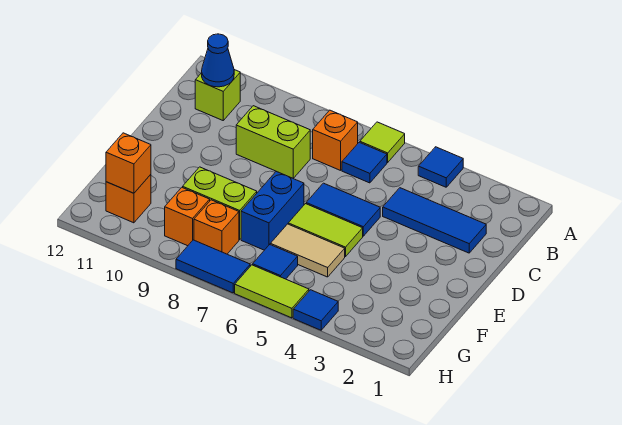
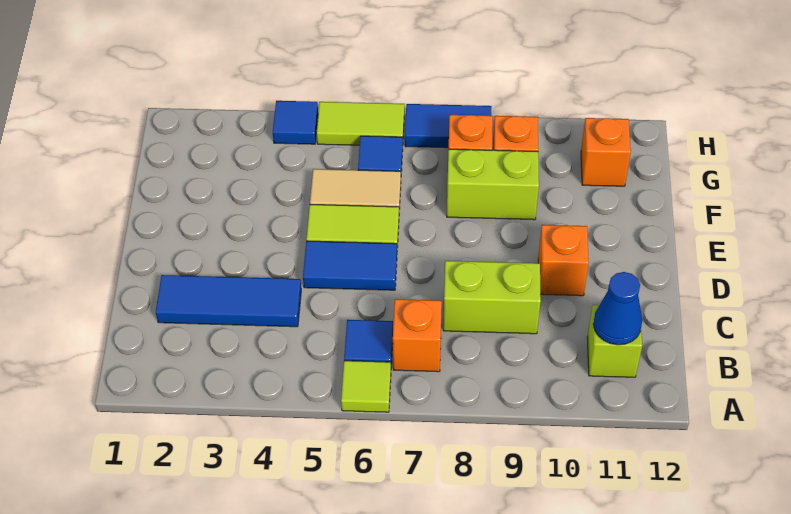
blue 1x1 tile [418,147,463,187] -> none
blue 1x2 brick [241,172,304,250] -> none
orange 1x1 brick [106,133,151,193] -> orange 1x1 brick moved to [538,225,589,296]

